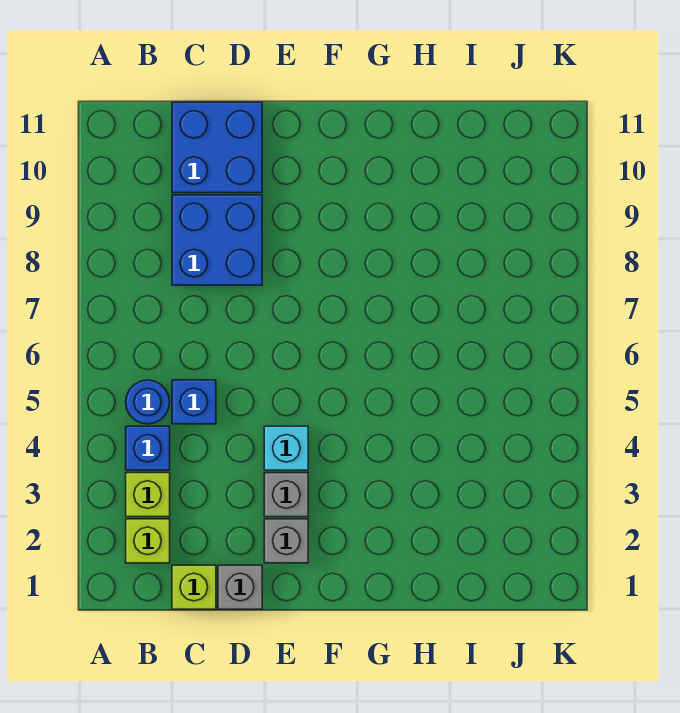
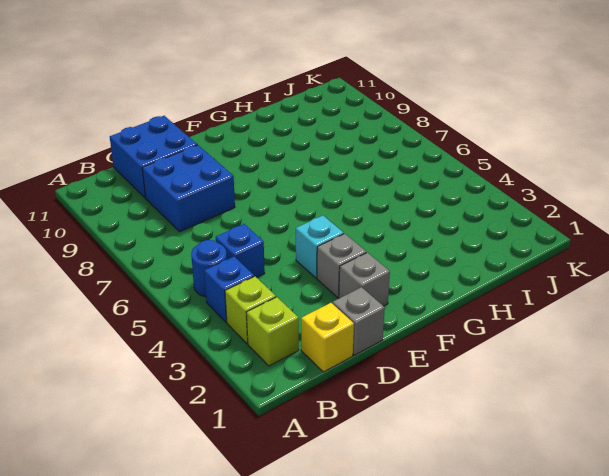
lime 1x1 brick [172,565,216,609] -> yellow 1x1 brick [301,303,354,372]

